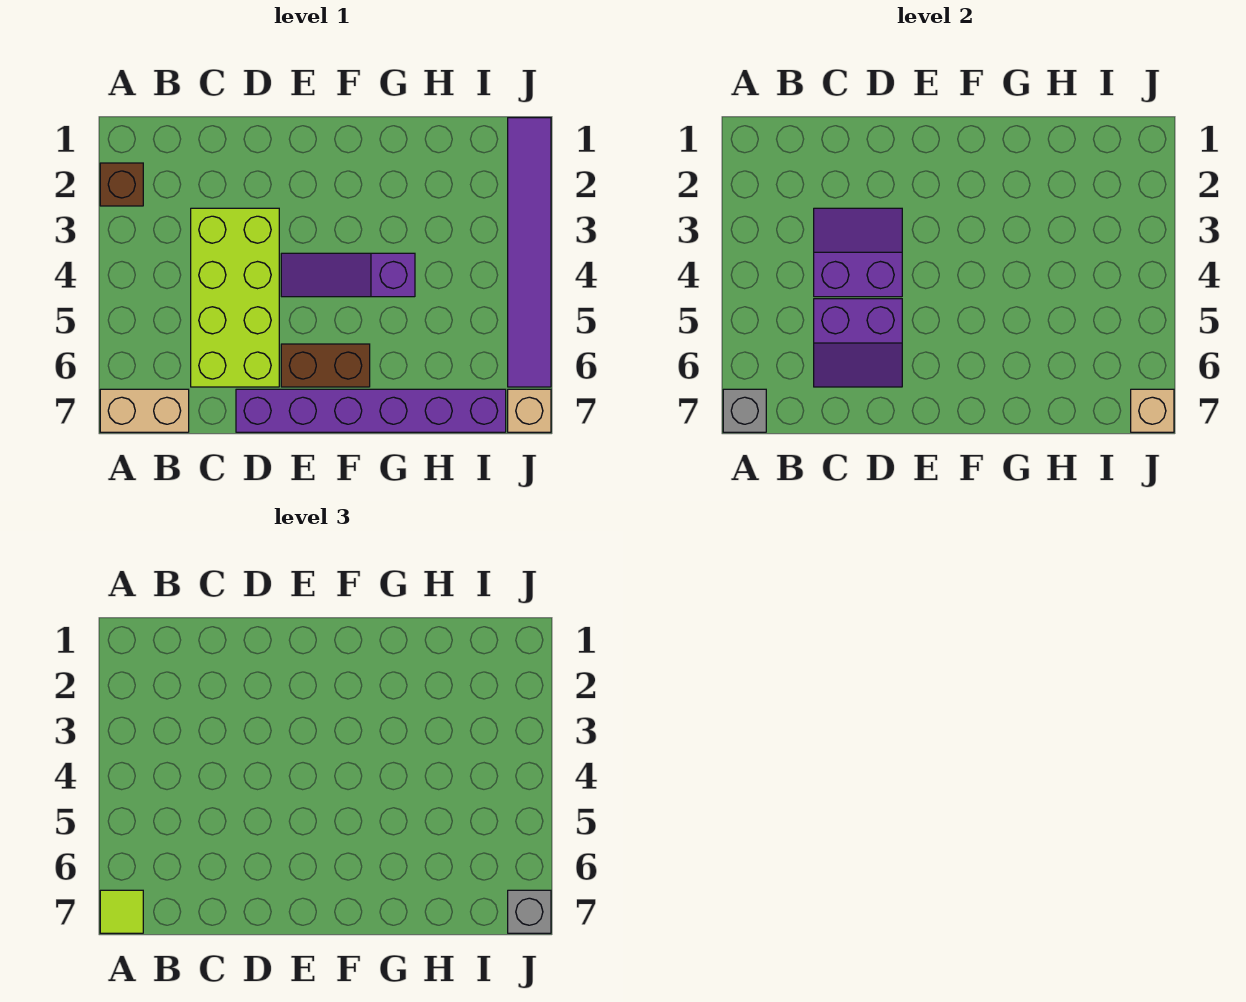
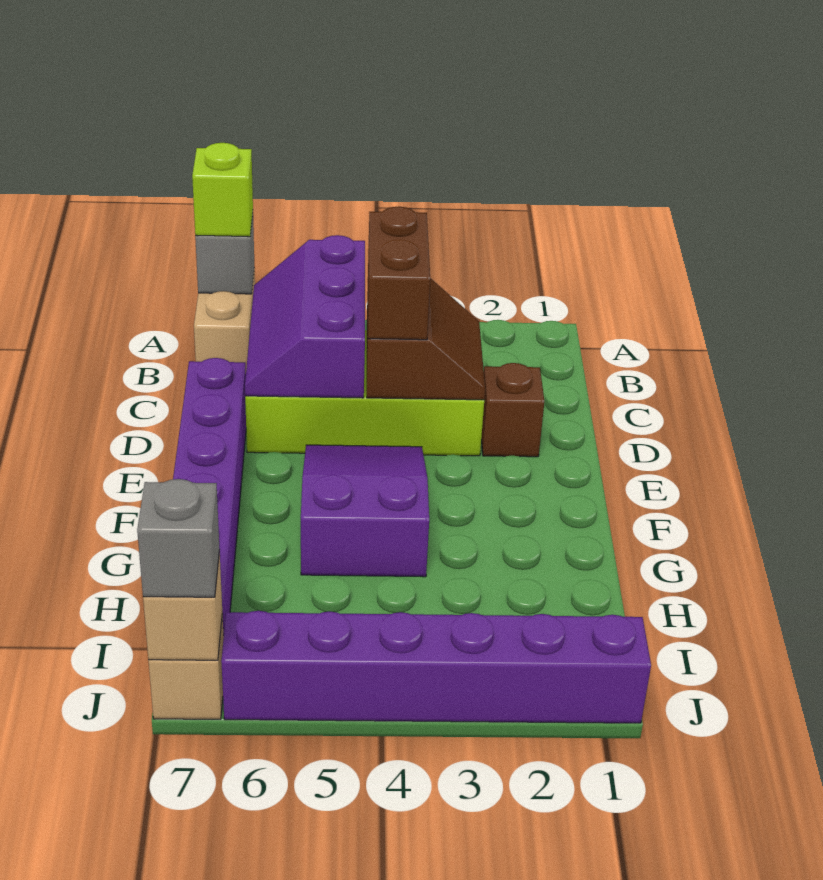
brown 1x1 brick [100,163,143,206] -> brown 1x1 brick moved to [481,363,544,457]
lime 1x1 tile [100,890,143,933] -> lime 1x1 brick [192,143,253,237]
purple 2x2 slope [814,208,902,297] -> brown 2x2 slope [367,278,485,400]
purple 2x2 slope [814,299,902,387] -> purple 2x3 slope [245,235,365,398]
purple 1x3 slope [281,253,415,297] -> purple 2x3 slope [301,445,429,577]
brown 1x2 brick [281,344,370,387] -> brown 1x2 brick moved to [368,207,430,340]
purple 1x6 tile [508,118,551,387] -> purple 1x6 brick [221,611,651,723]

